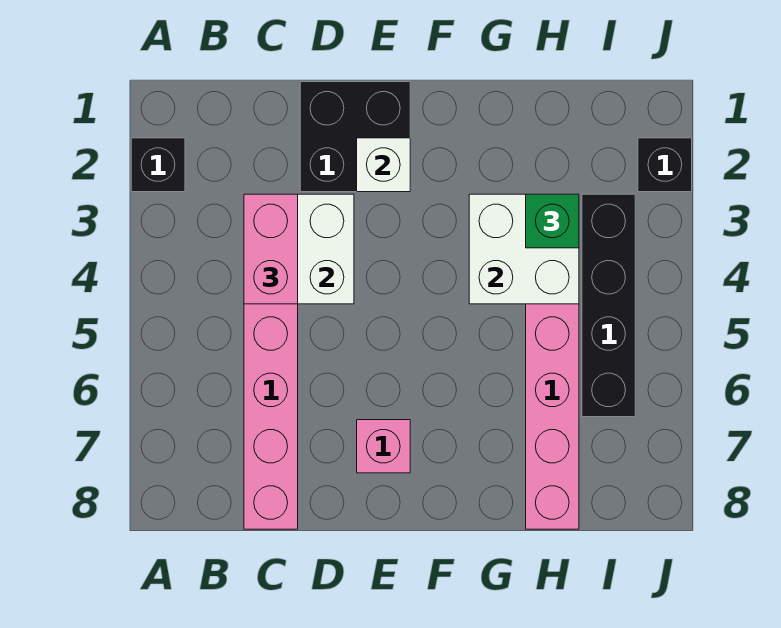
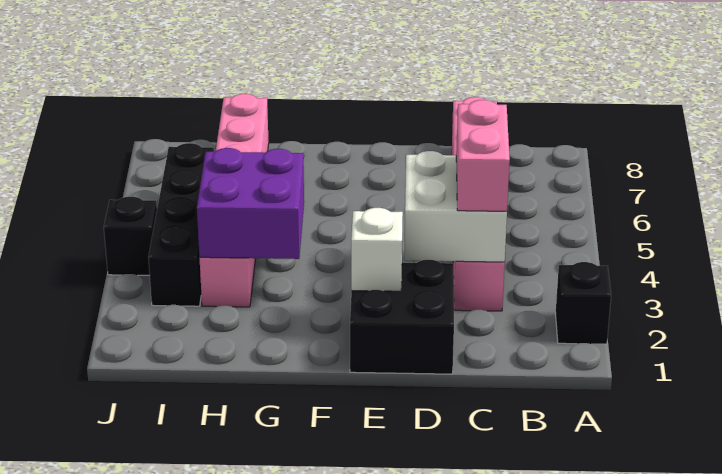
pink 1x1 brick [357,420,410,473] -> none
white 2x2 brick [469,194,579,304] -> purple 2x2 brick [197,148,304,259]
green 1x1 brick [526,194,579,248] -> none
black 1x1 brick [638,138,692,192] -> black 1x1 brick moved to [104,197,157,275]

